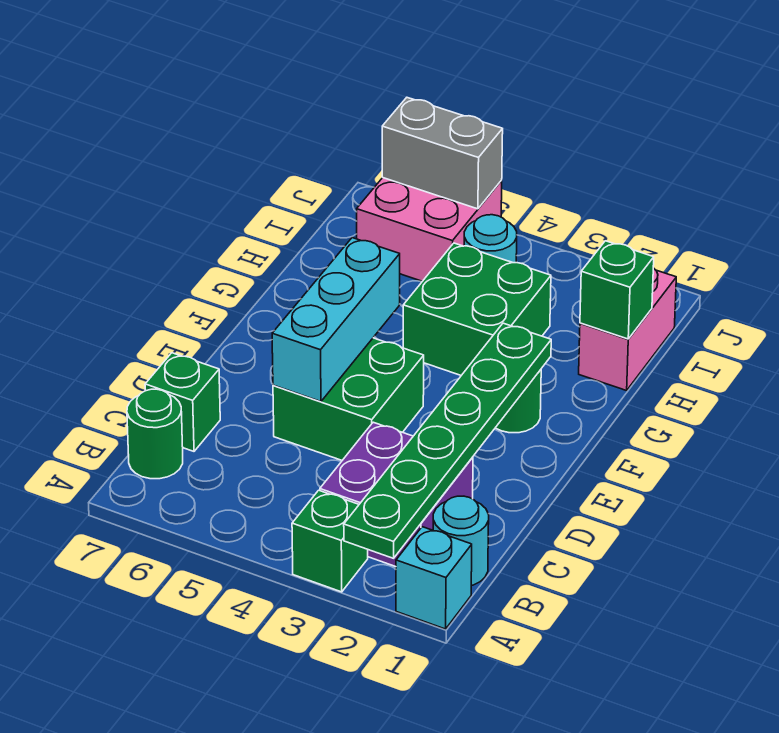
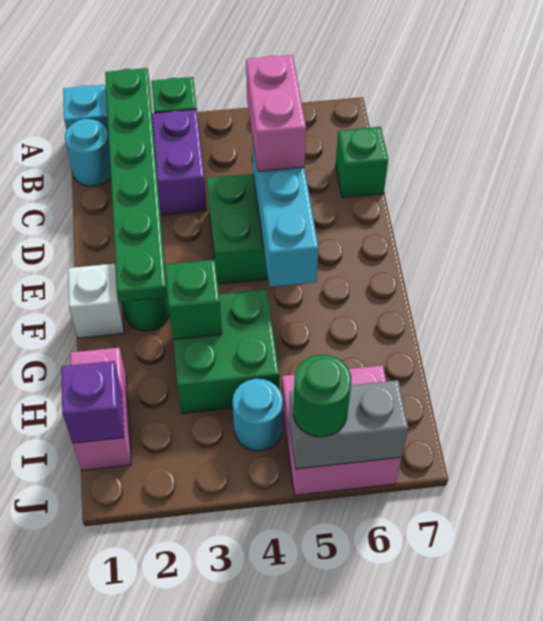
green 1x1 round brick [127,389,183,479] -> green 1x1 round brick moved to [293,355,351,437]
none -> pink 1x2 brick [246,55,306,171]
none -> white 1x1 brick [68,264,124,338]
green 1x1 brick [580,241,654,339] -> green 1x1 brick moved to [165,260,222,340]
none -> purple 1x1 brick [61,361,124,443]

